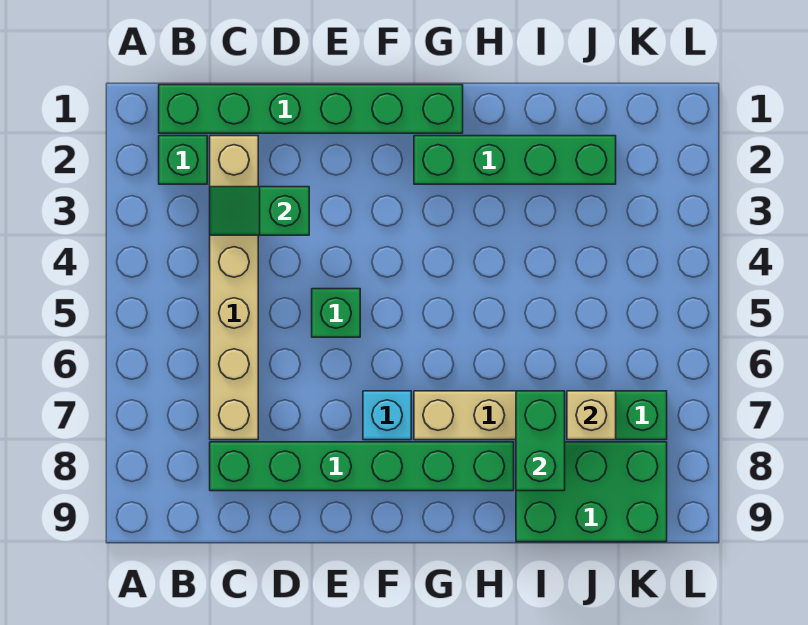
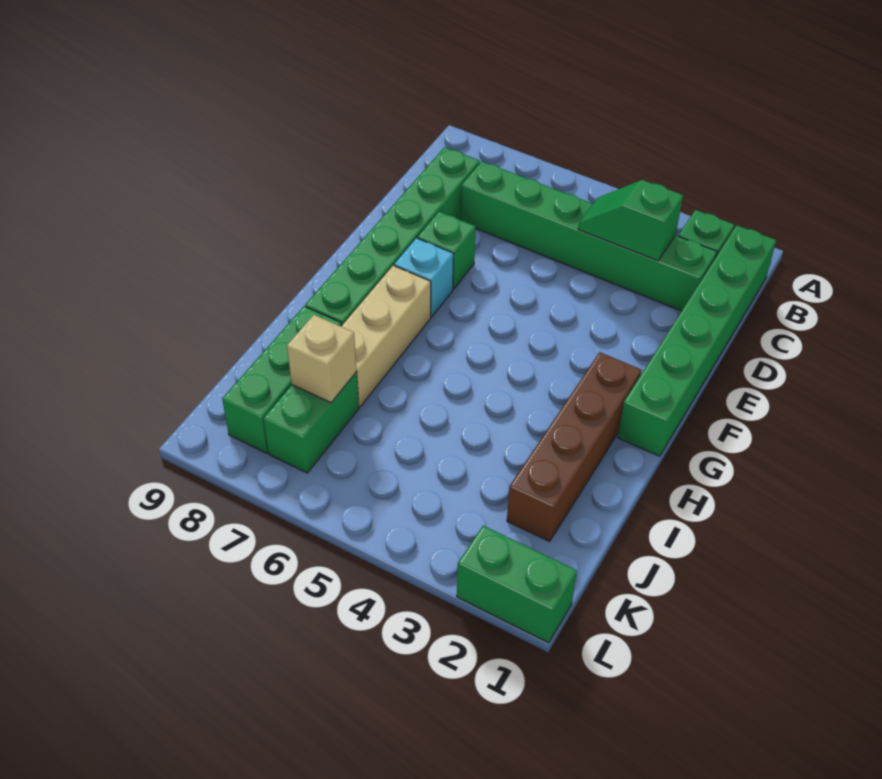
tan 1x6 brick [210,136,258,440] -> green 1x6 brick [461,161,717,311]
green 1x2 slope [210,187,309,235] -> green 1x2 slope turned to [578,180,683,261]
green 1x1 brick [312,289,360,337] -> green 1x1 brick moved to [417,212,476,289]
green 1x4 brick [414,136,616,184] -> brown 1x4 brick [507,352,641,541]
green 1x2 brick [516,391,565,491] -> green 1x2 brick moved to [457,526,577,643]
green 2x3 brick [516,442,667,542] -> green 1x3 brick [222,306,342,453]

